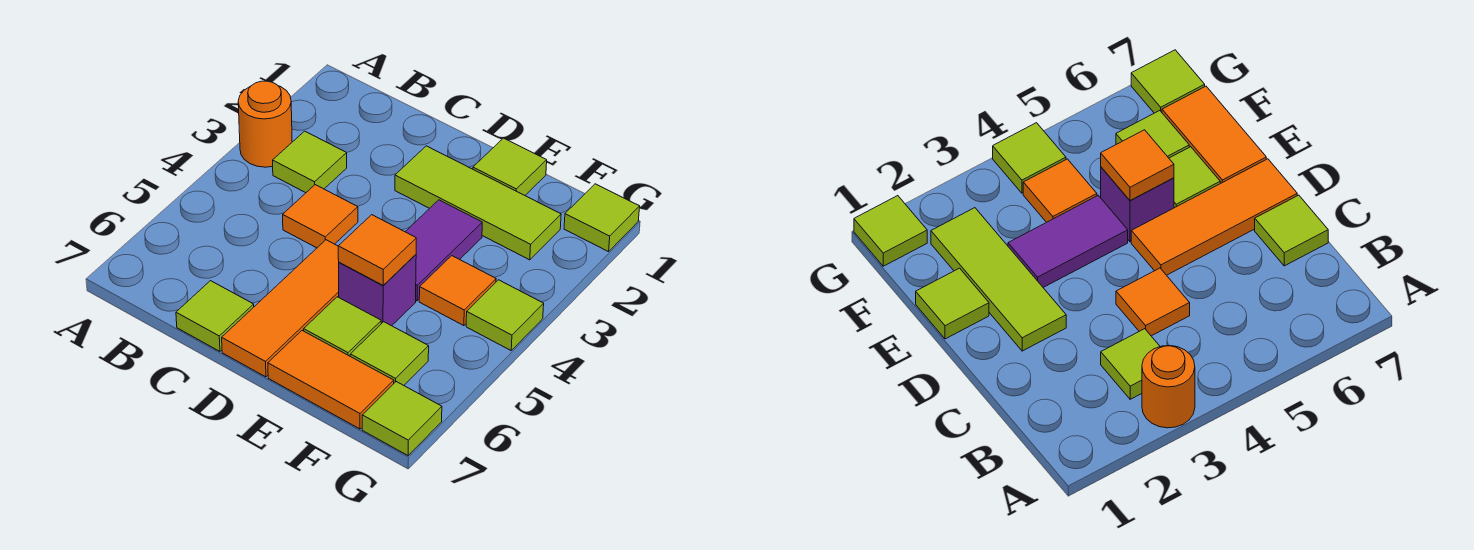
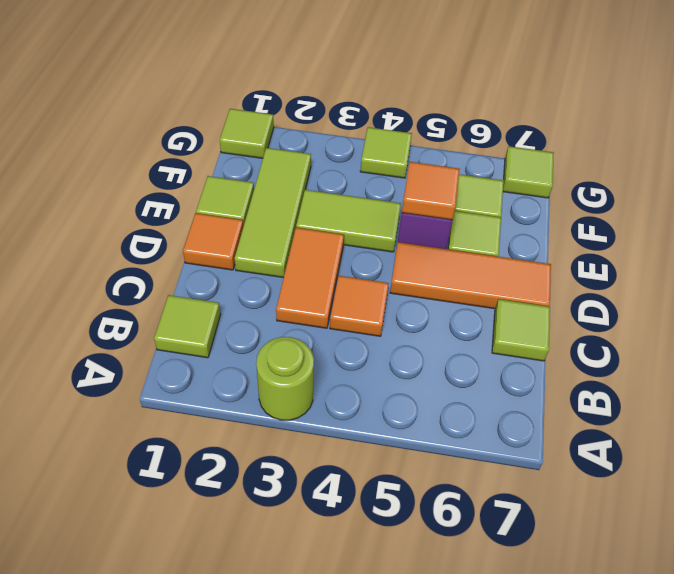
orange 1x1 round brick [238,81,292,167] -> lime 1x1 round brick [256,337,314,420]
lime 1x1 tile [273,131,347,193] -> lime 1x1 tile moved to [154,295,221,358]
purple 1x2 tile [405,200,482,301] -> lime 1x2 tile [296,190,401,252]
orange 1x2 tile [268,331,394,429] -> orange 1x2 tile moved to [276,228,344,328]
orange 1x1 tile [419,256,496,326] -> orange 1x1 tile moved to [183,213,243,270]

